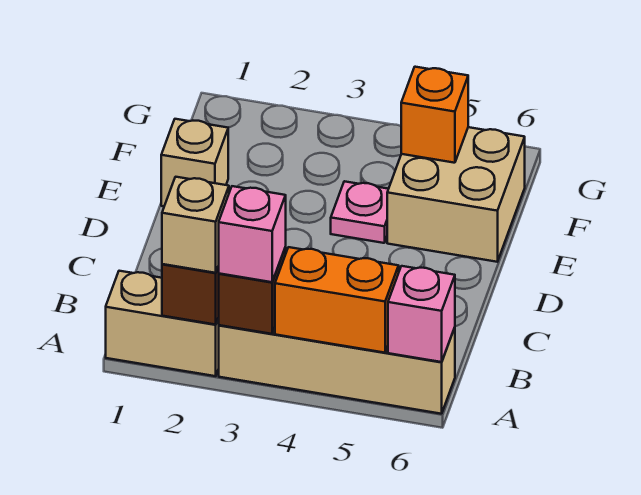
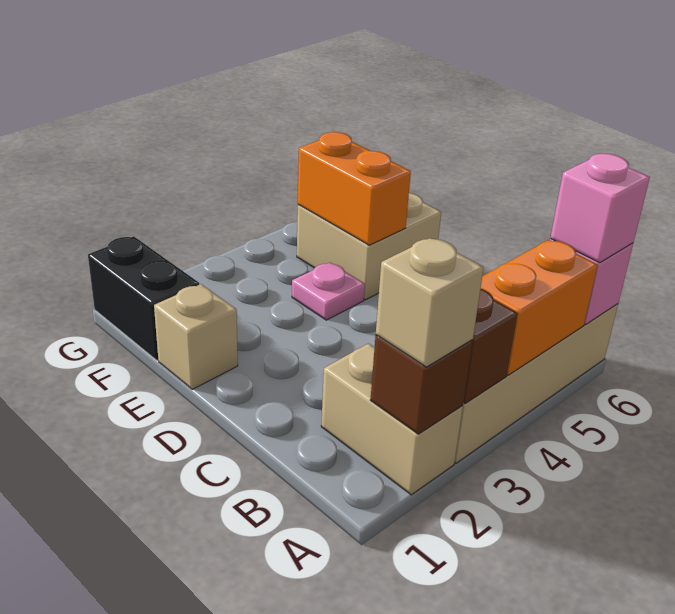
tan 1x2 brick [106,271,219,376] -> tan 1x2 brick turned to [321,344,463,495]
pink 1x1 brick [219,186,286,282] -> pink 1x1 brick moved to [550,154,650,263]
none -> black 1x2 brick [88,236,199,360]
orange 1x1 brick [401,67,468,163] -> orange 1x2 brick [298,132,411,245]

